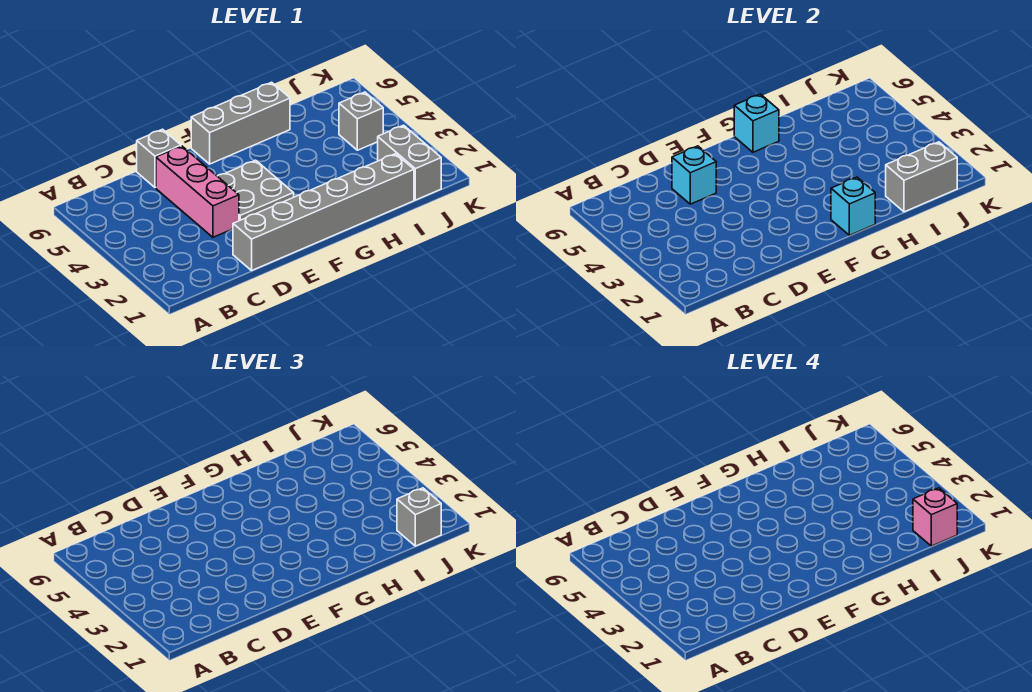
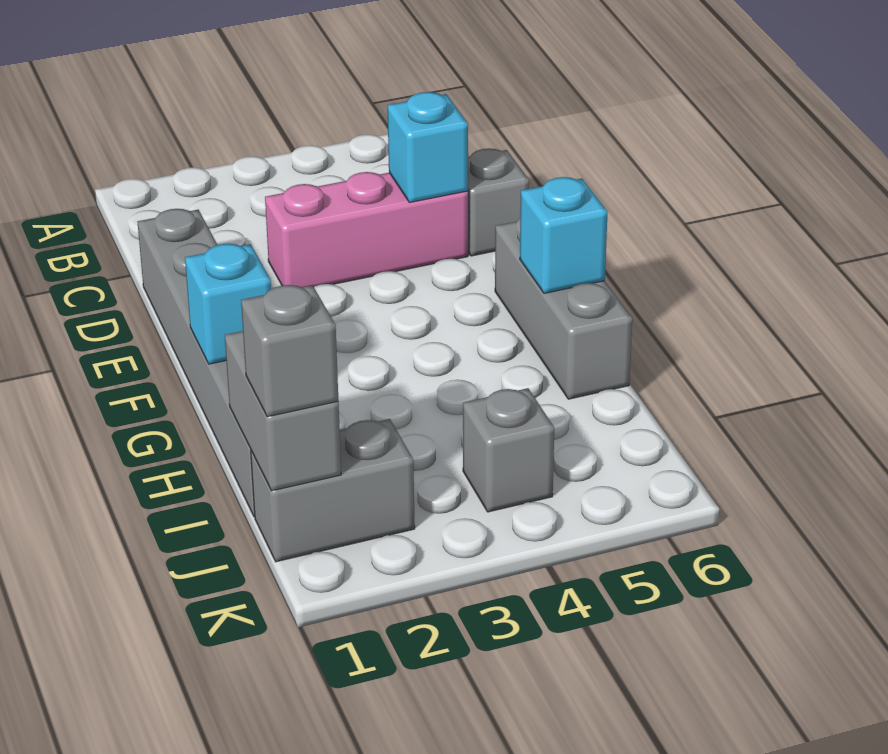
grey 2x2 plate [218,160,294,221] -> none
pink 1x1 brick [913,488,957,546] -> none

